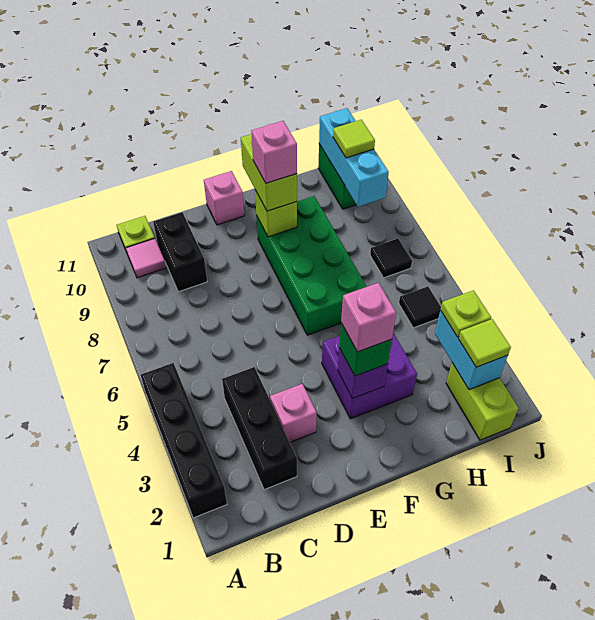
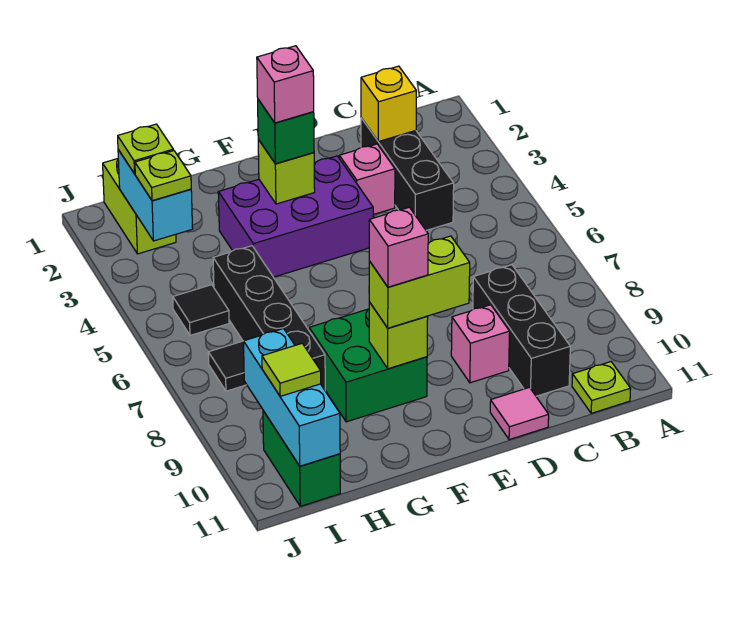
black 1x4 brick [141,363,227,518] -> black 1x4 brick moved to [213,246,325,390]
pink 1x1 tile [126,239,166,278] -> pink 1x1 tile moved to [490,387,549,440]
none -> yellow 1x1 brick [361,66,416,142]
black 1x2 brick [153,212,207,292] -> black 1x3 brick [473,265,570,396]
pink 1x1 brick [204,171,244,225] -> pink 1x1 brick moved to [451,305,510,383]
purple 2x2 brick [322,333,417,419] -> purple 2x3 brick [218,156,373,277]
purple 1x1 brick [338,348,388,398] -> lime 1x1 brick [258,139,315,204]
green 2x4 brick [256,196,367,335] -> green 2x2 brick [309,309,427,422]
lime 1x2 brick [241,134,297,211] -> lime 1x2 brick turned to [369,236,470,328]
lime 1x1 tile [458,319,511,367] -> lime 1x1 plate [118,124,173,174]

